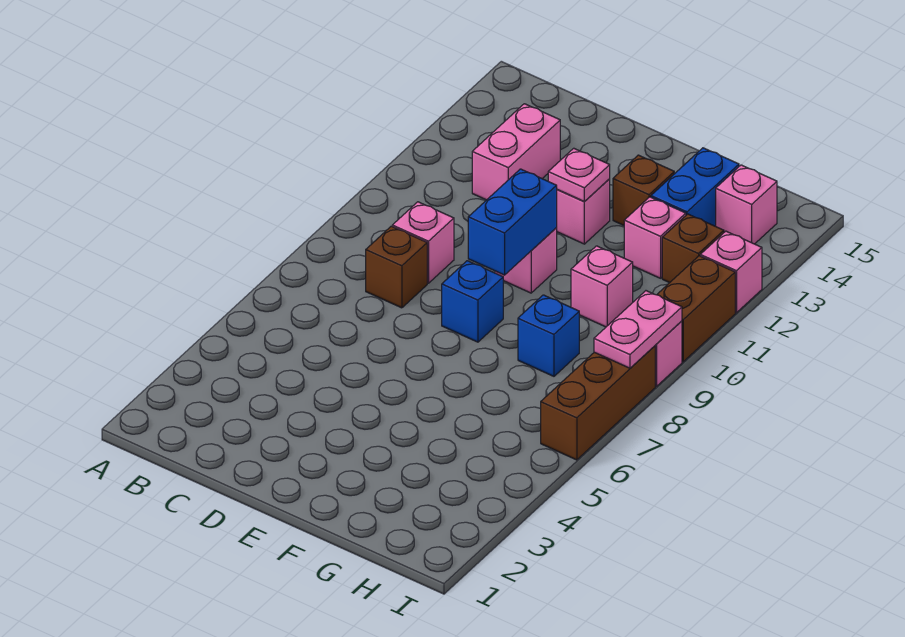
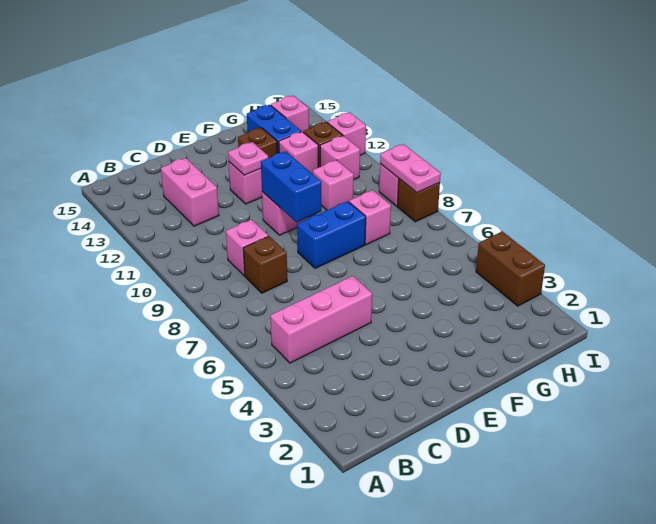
none -> pink 1x3 brick [271,276,372,363]
blue 1x1 brick [442,261,503,342] -> blue 1x2 brick [297,201,366,268]
blue 1x1 brick [518,295,579,376] -> pink 1x1 brick [349,190,391,245]
none -> pink 1x1 brick [320,136,360,179]
brown 1x3 brick [541,346,655,460] -> brown 1x1 brick [397,179,440,222]
brown 1x2 brick [657,256,735,362] -> brown 1x2 brick moved to [476,231,545,306]

